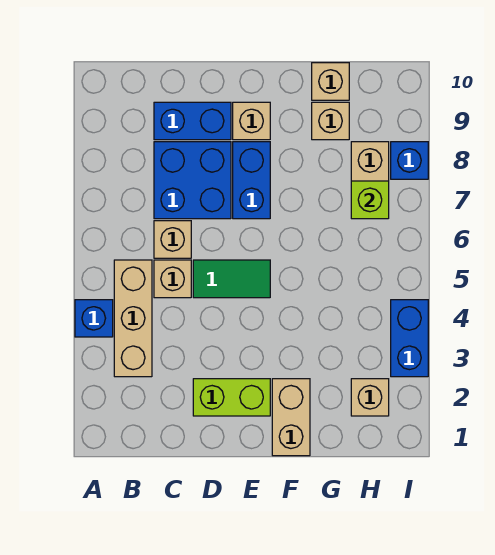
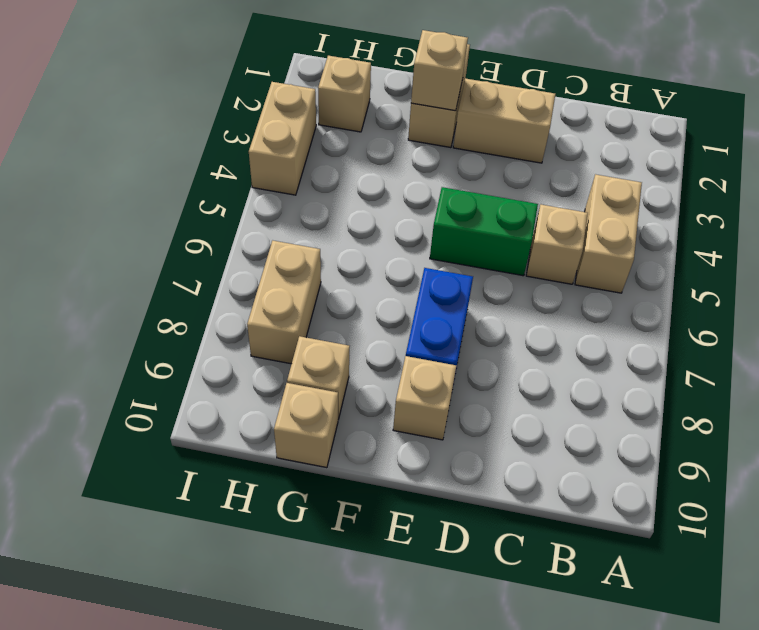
blue 1x1 brick [75,300,113,337] -> none
tan 1x3 brick [114,260,152,377] -> tan 1x2 brick [575,174,642,293]
tan 1x1 brick [154,221,191,258] -> tan 1x1 brick moved to [411,30,468,111]
blue 2x2 brick [154,142,231,219] -> none
blue 1x2 brick [154,102,231,140] -> none
lime 1x2 brick [193,379,270,416] -> tan 1x2 brick [453,78,555,163]
green 1x2 tile [193,260,270,298] -> green 1x2 brick [430,187,538,276]
lime 1x1 brick [351,181,389,219] -> none
blue 1x2 brick [391,300,428,377] -> tan 1x2 brick [249,82,316,195]
blue 1x1 brick [391,142,428,179] -> none

